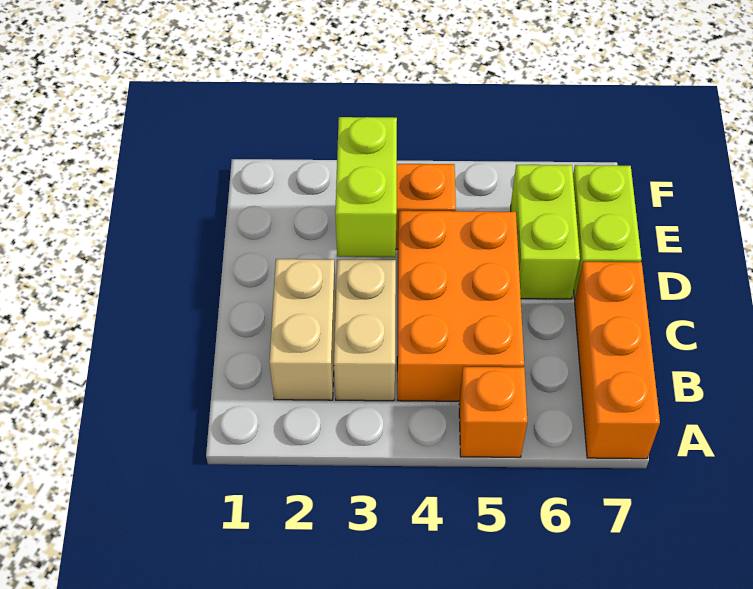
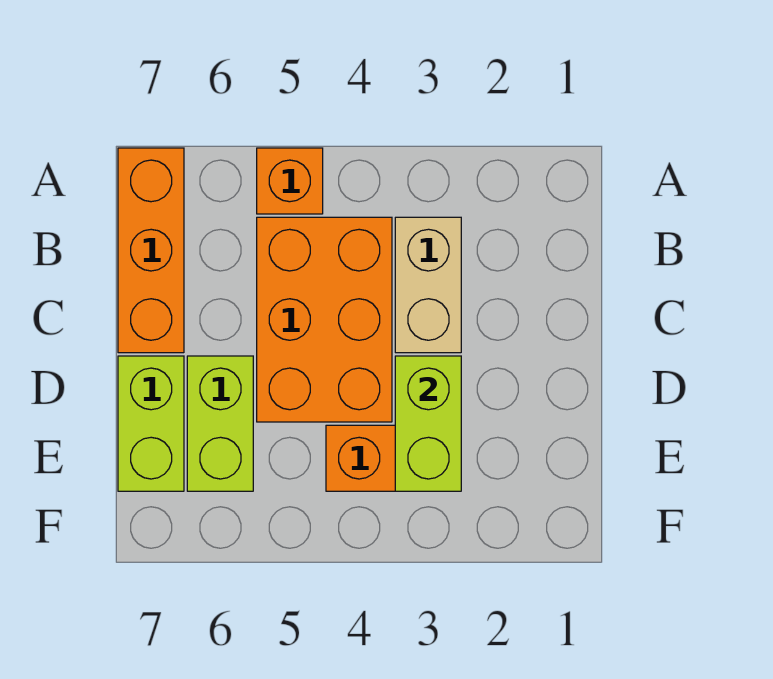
tan 1x2 brick [269,259,336,400] -> none

